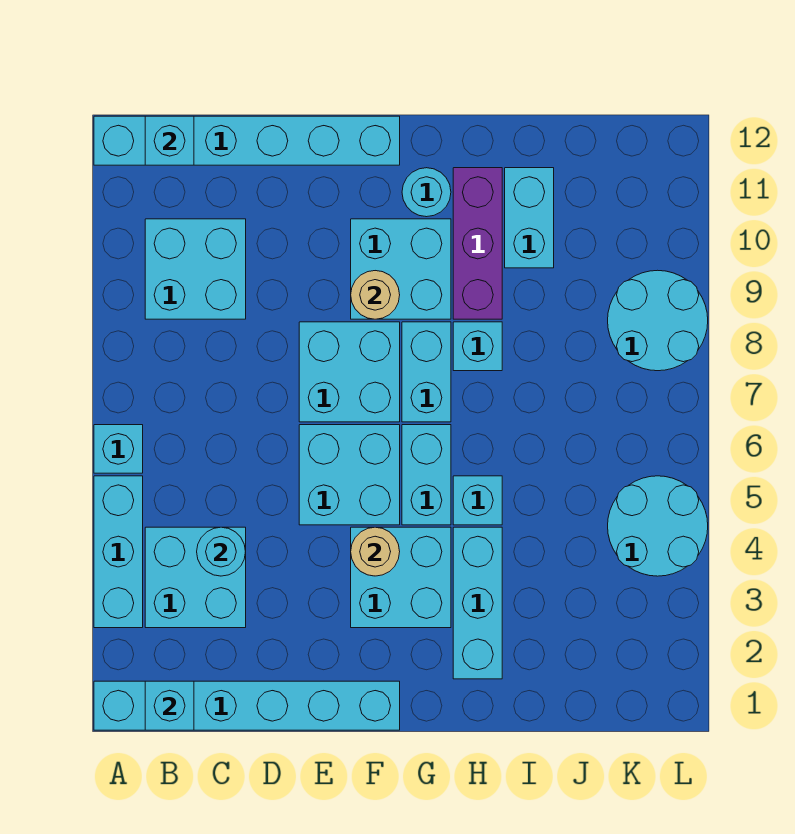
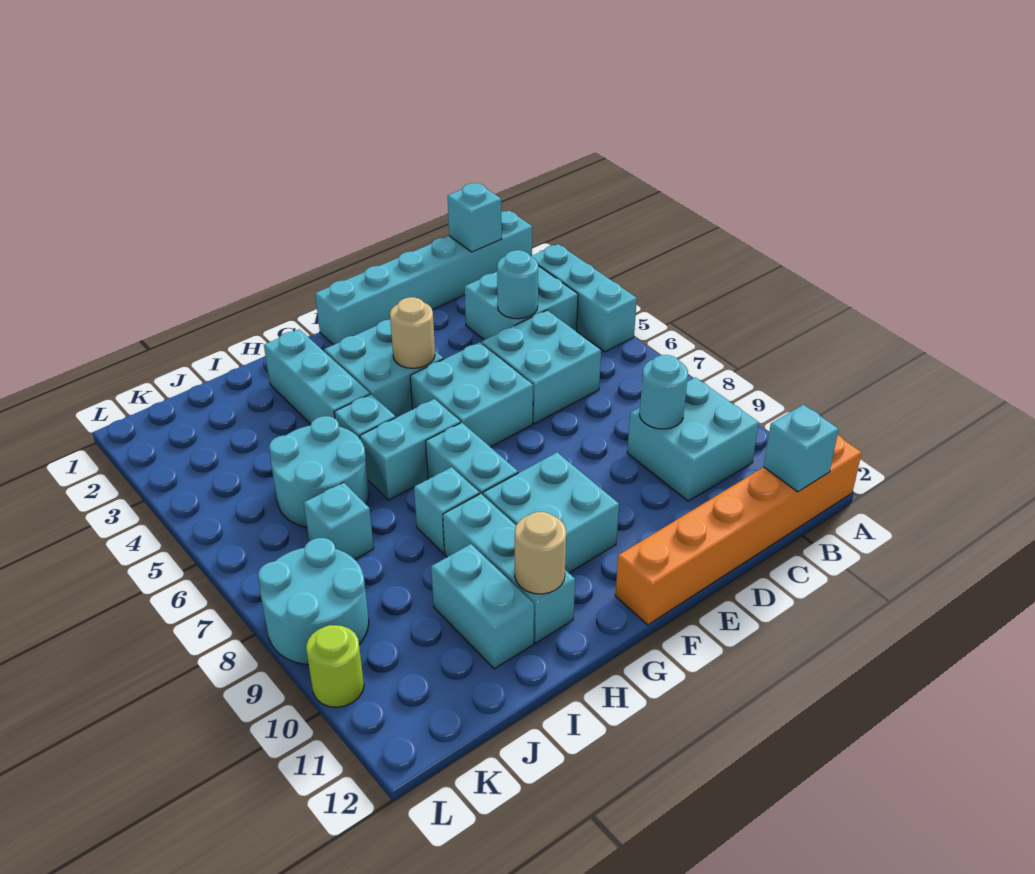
cyan 1x1 brick [94,425,143,473] -> cyan 1x1 brick moved to [304,482,374,559]
cyan 1x6 brick [94,116,400,165] -> orange 1x6 brick [615,435,862,625]
cyan 2x2 brick [299,322,400,422] -> cyan 2x2 brick moved to [482,310,601,424]
tan 1x1 round brick [351,271,400,319] -> tan 1x1 round brick moved to [515,512,566,594]
cyan 1x2 brick [402,425,451,525] -> cyan 1x2 brick turned to [360,399,461,500]
cyan 1x1 round brick [402,168,451,217] -> cyan 1x1 round brick moved to [639,355,688,429]
purple 1x3 brick [453,168,502,319] -> cyan 1x3 brick [443,494,575,643]
cyan 2x2 round brick [608,476,708,576] -> cyan 2x2 round brick moved to [269,416,369,527]
none -> lime 1x1 round brick [306,625,364,707]

